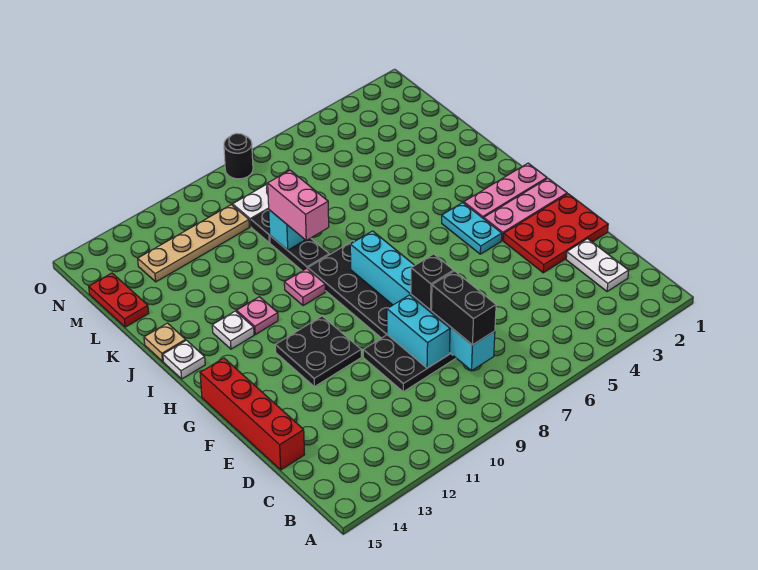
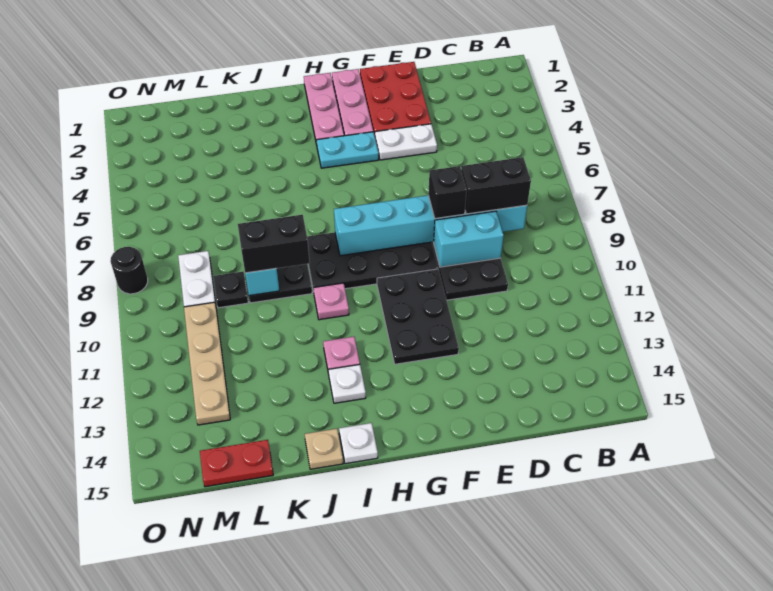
white 1x2 plate [566,239,629,292] -> white 1x2 plate moved to [375,124,437,160]
red 1x4 brick [200,358,305,470] -> none
black 2x2 plate [275,316,361,387] -> black 2x3 plate [377,269,459,364]
pink 1x2 brick [268,170,329,240] -> black 1x2 brick [238,215,310,273]

